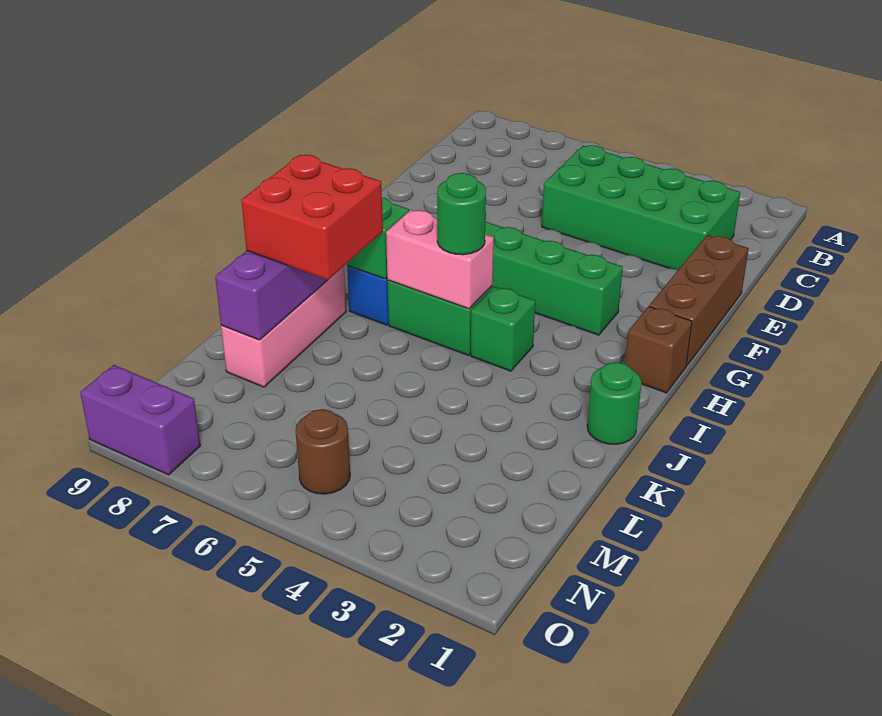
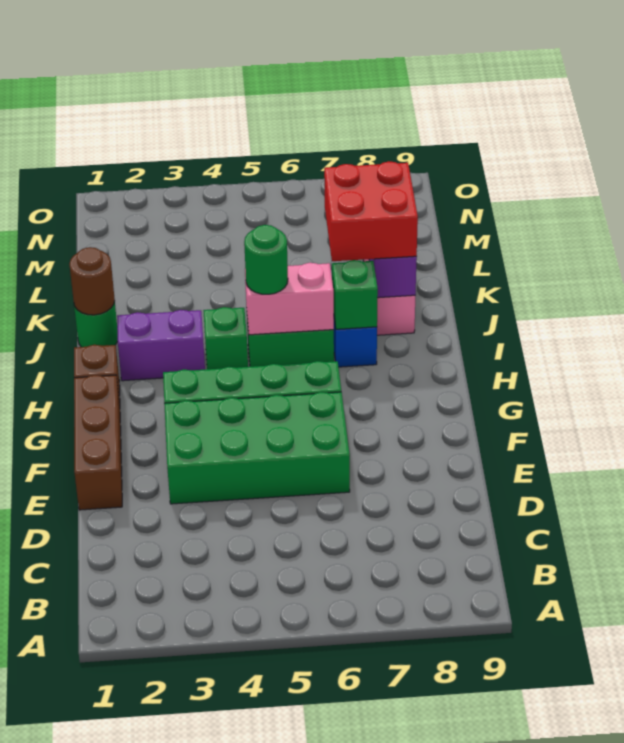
green 2x4 brick [542,145,740,270] -> green 2x4 brick moved to [164,392,350,504]
brown 1x1 round brick [296,409,350,494] -> brown 1x1 round brick moved to [69,247,115,315]
purple 1x2 brick [80,365,201,475] -> purple 1x2 brick moved to [117,310,205,381]

